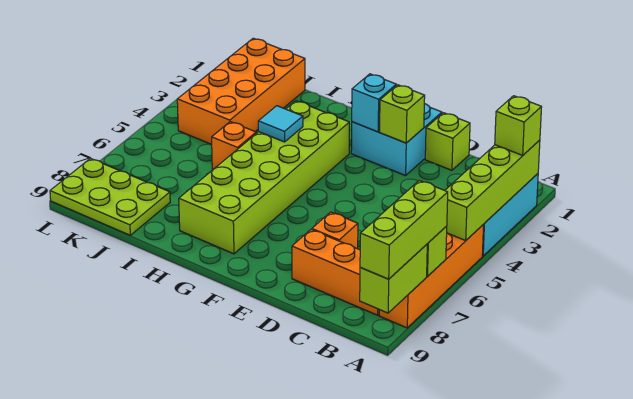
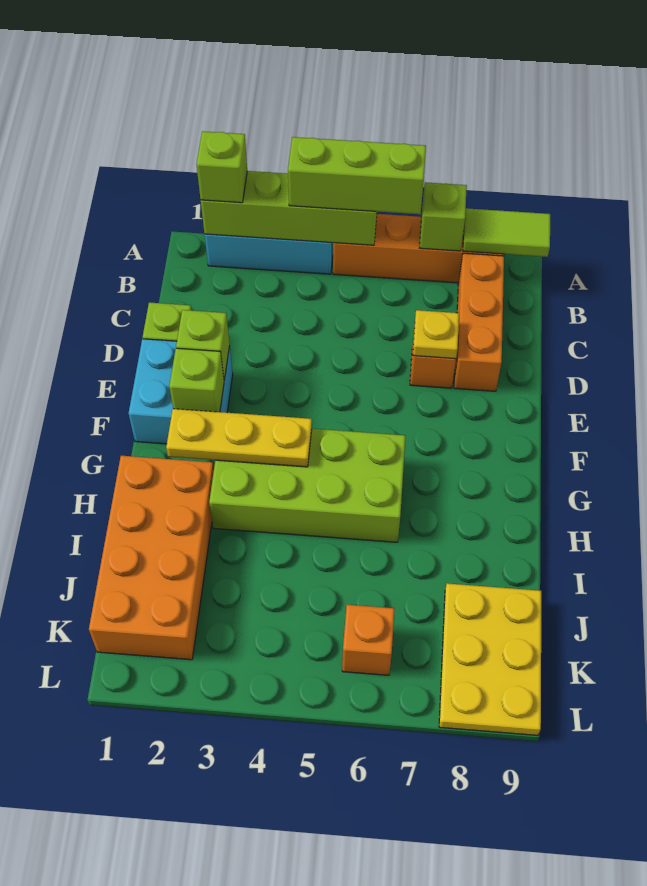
lime 1x3 brick [360,180,448,279] -> lime 1x3 brick moved to [288,137,426,214]
lime 1x2 brick [360,244,427,313] -> lime 1x2 tile [463,208,550,257]
none -> yellow 1x1 plate [413,310,459,359]
cyan 1x1 brick [352,74,396,132] -> lime 1x1 brick [169,348,224,412]
none -> yellow 1x3 plate [166,409,312,467]
lime 2x6 brick [179,101,349,254] -> lime 2x4 brick [209,429,405,542]
cyan 1x1 tile [258,106,303,142] -> none
orange 1x1 brick [212,122,256,169] -> orange 1x1 brick moved to [342,605,394,675]
orange 2x4 brick [177,38,305,144] -> orange 2x4 brick turned to [89,456,214,660]
lime 2x3 plate [50,159,170,235] -> yellow 2x3 plate [439,583,541,735]

